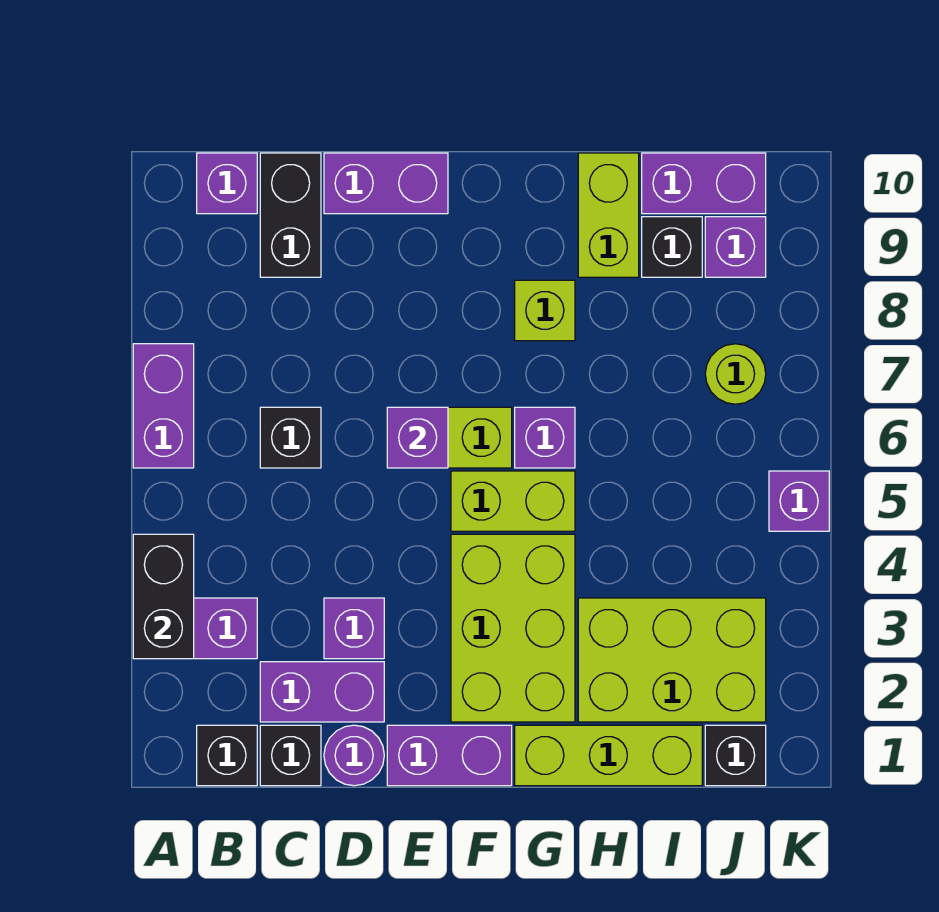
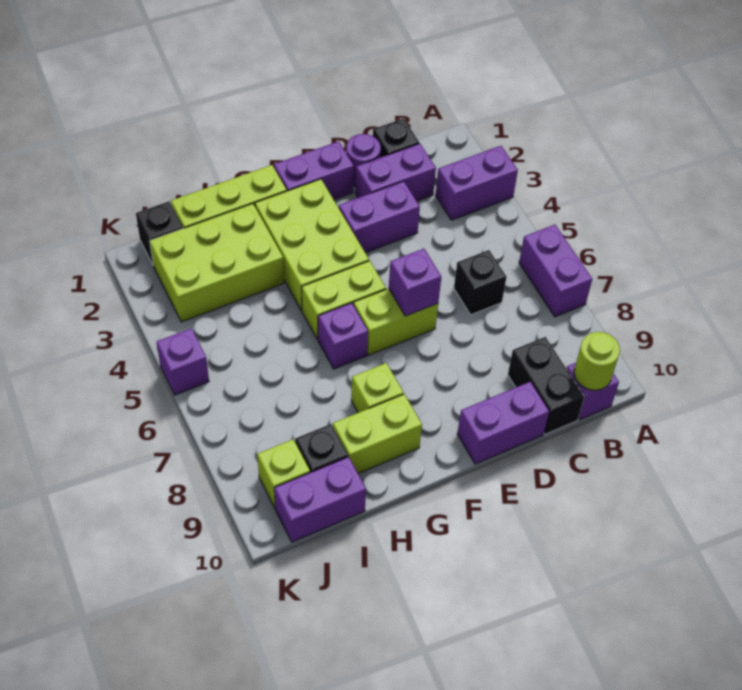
black 1x2 brick [133,534,194,659] -> none
black 1x1 brick [197,725,257,786] -> none
purple 1x1 brick [324,598,384,659] -> purple 1x2 brick [339,181,420,253]
lime 1x2 brick [578,153,639,277] -> lime 1x2 brick turned to [333,394,422,473]
lime 1x1 round brick [705,344,766,404] -> lime 1x1 round brick moved to [574,332,620,390]
purple 1x1 brick [705,217,766,277] -> lime 1x1 brick [257,439,310,508]

